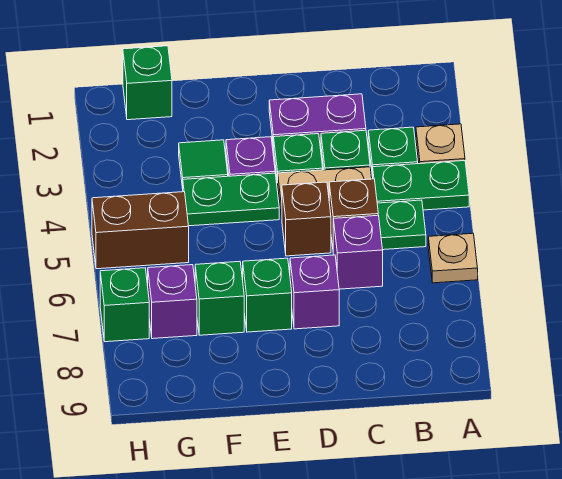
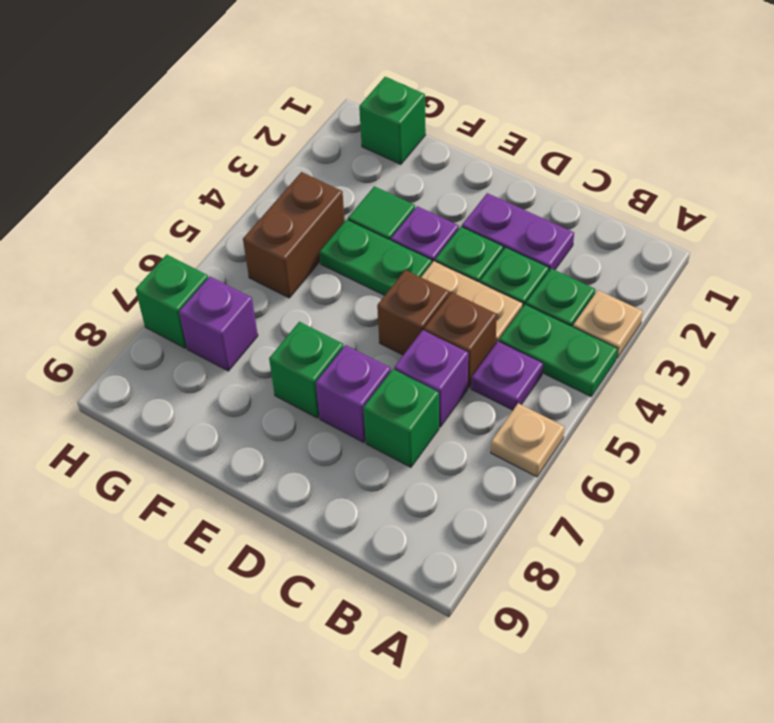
green 1x1 plate [377,200,426,250] -> purple 1x1 plate [471,341,543,410]
green 1x1 brick [195,261,244,335] -> green 1x1 brick moved to [363,369,439,467]
brown 1x2 brick [92,192,189,269] -> brown 1x2 brick turned to [243,172,345,298]

